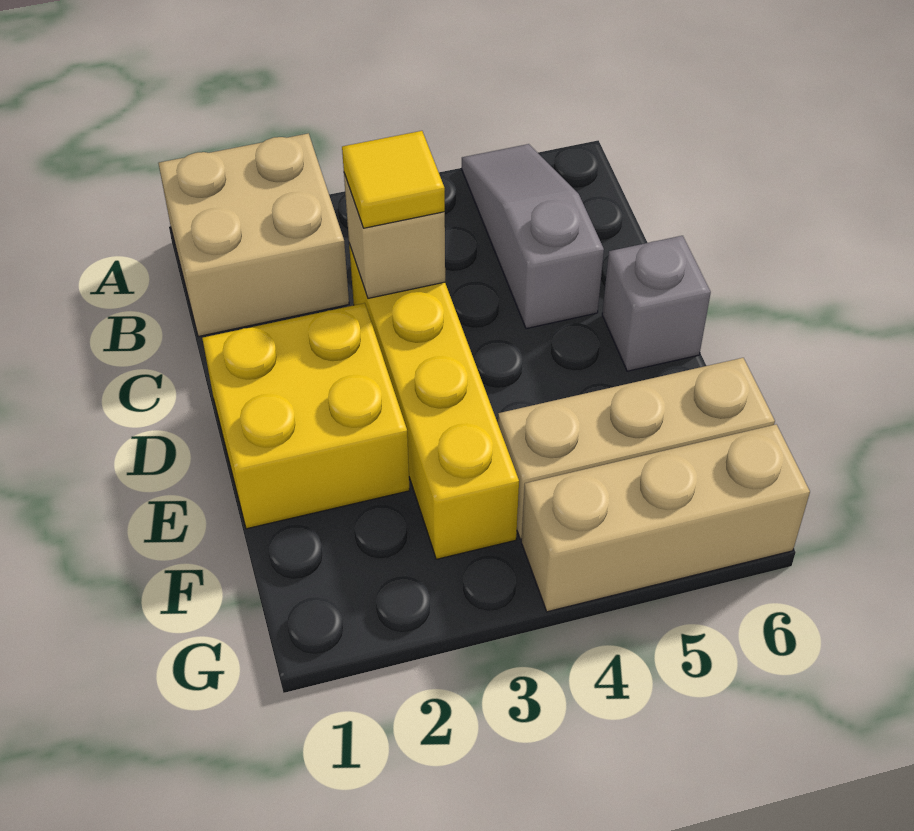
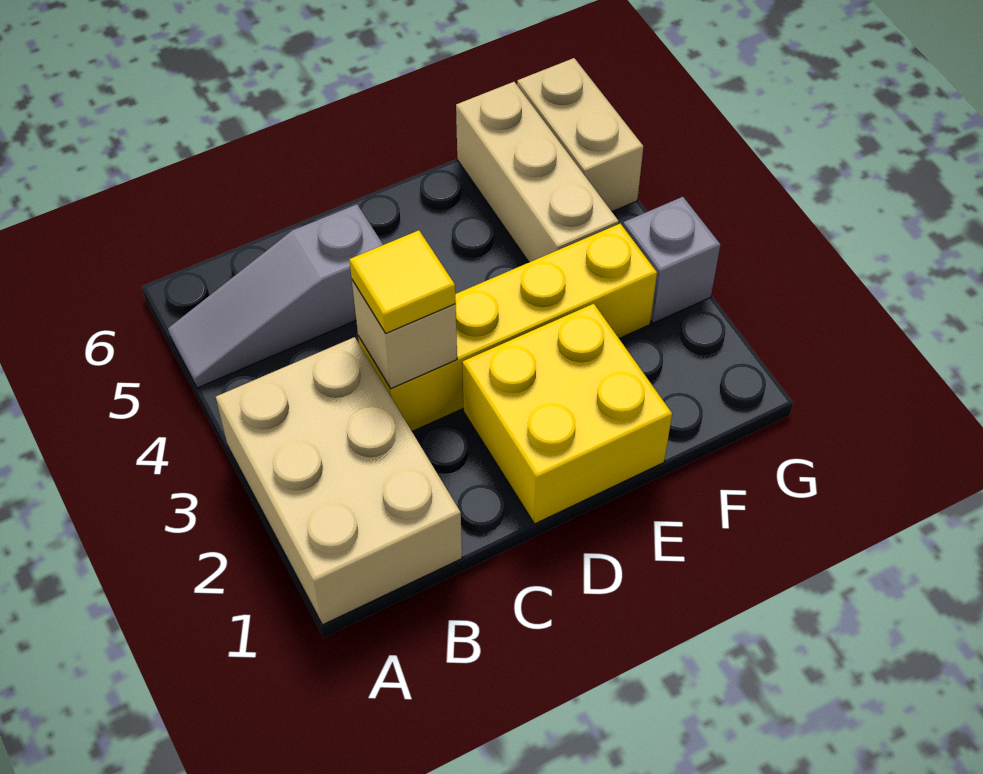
tan 2x2 brick [158,133,349,337] -> tan 2x3 brick [216,337,462,625]
grey 1x1 brick [602,236,711,371] -> grey 1x1 brick moved to [623,197,720,323]
tan 1x3 brick [521,424,810,612] -> tan 1x2 brick [517,58,643,212]

